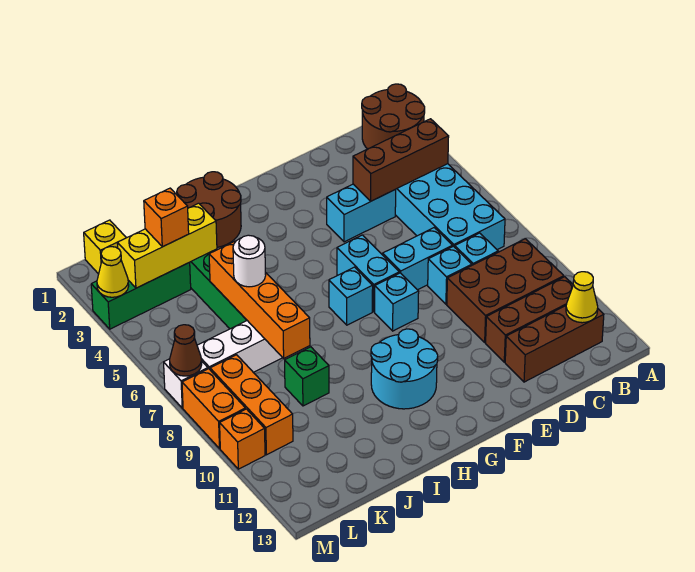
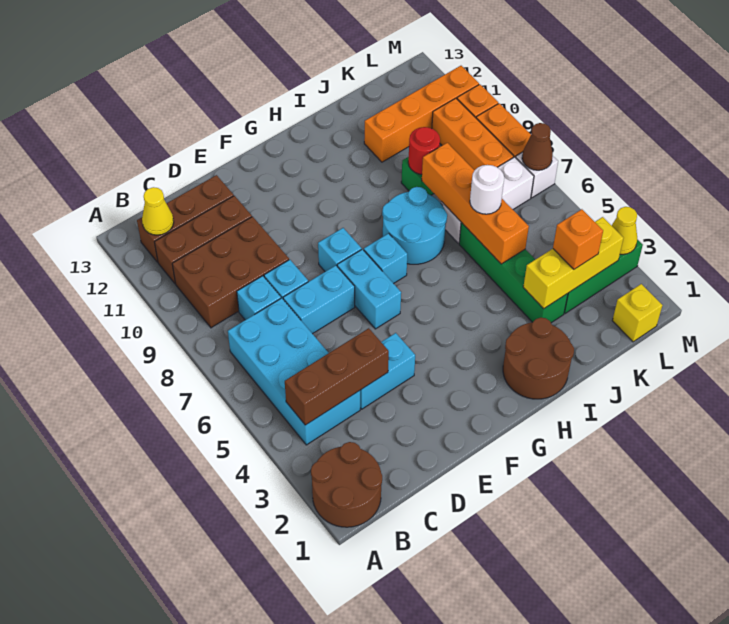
cyan 2x2 round brick [371,329,438,409] -> cyan 2x2 round brick moved to [382,187,447,264]
none -> red 1x1 round brick [408,127,440,174]
none -> orange 1x4 brick [364,66,479,162]

